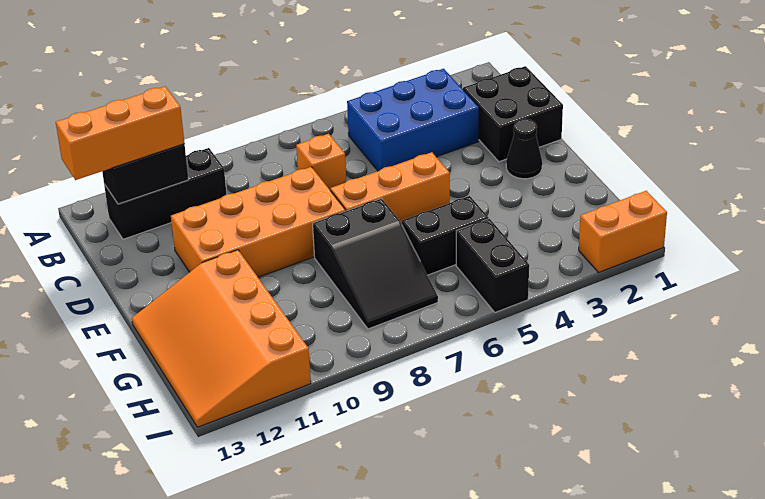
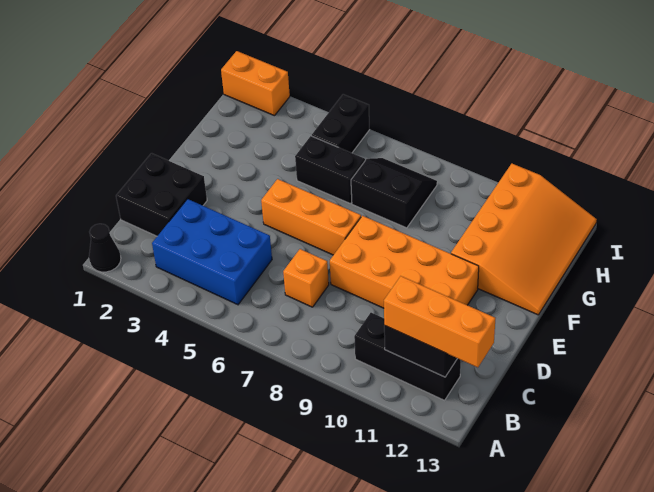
black 1x1 cone [506,119,542,179] -> black 1x1 cone moved to [89,224,121,272]
black 2x3 slope [313,199,438,329] -> black 2x2 slope [351,158,437,228]

